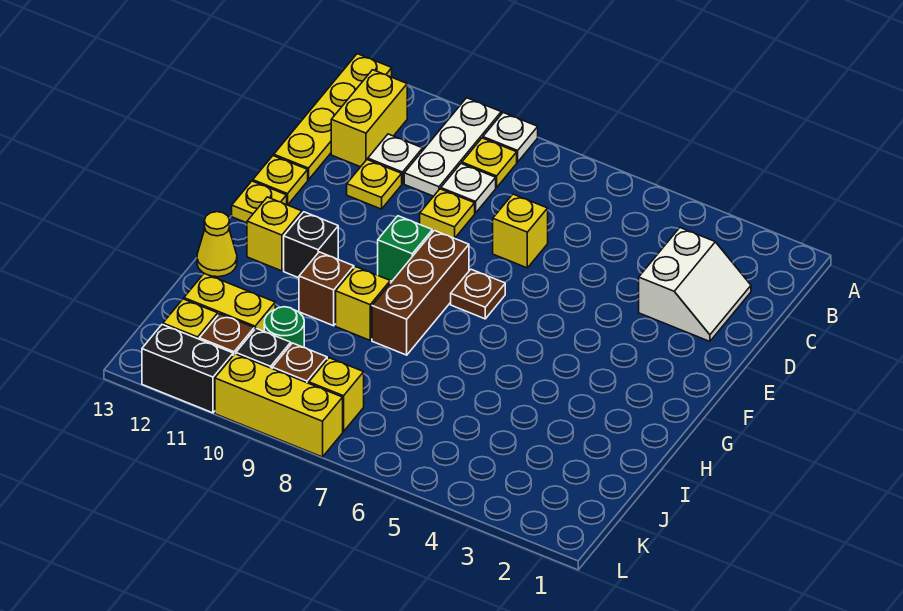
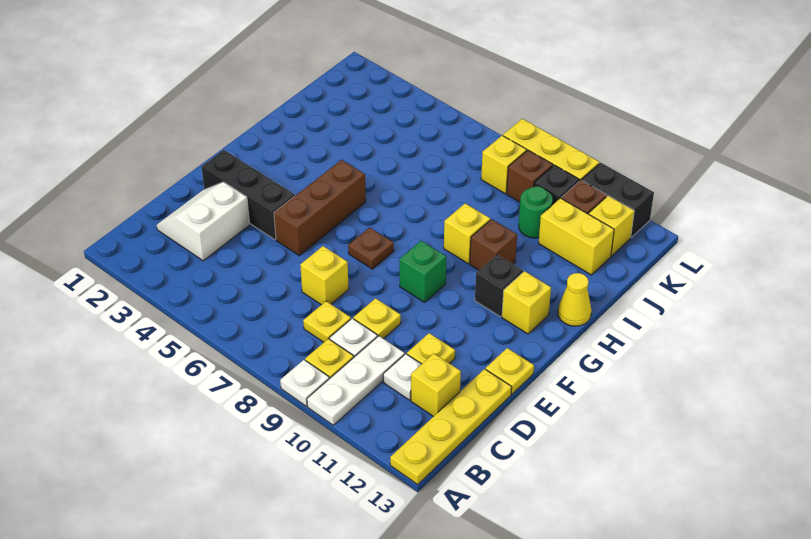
yellow 1x2 brick [331,70,407,167] -> yellow 1x1 brick [411,353,461,417]
none -> black 1x3 brick [202,150,295,239]
brown 1x3 brick [372,230,469,355] -> brown 1x3 brick moved to [274,160,366,255]
yellow 1x1 plate [232,181,287,223] -> yellow 1x1 plate moved to [303,301,351,342]

